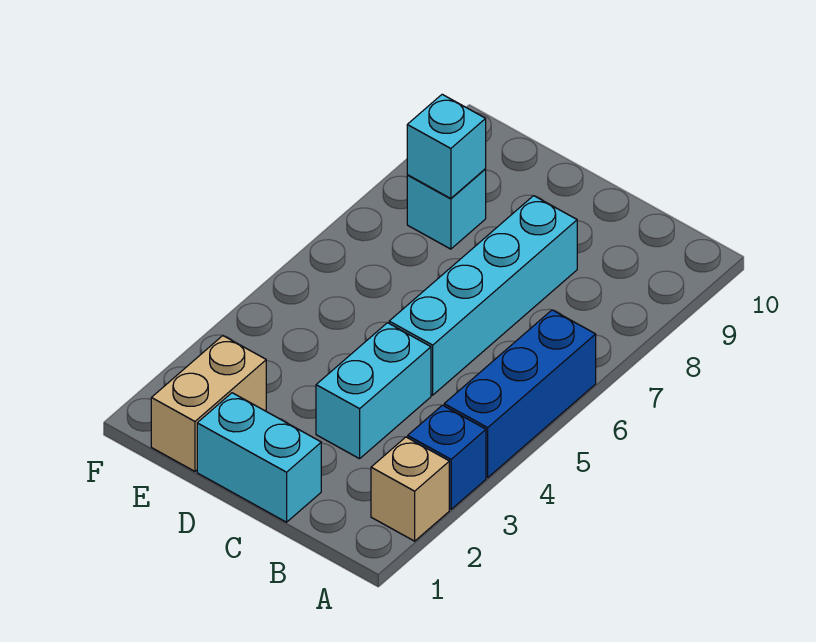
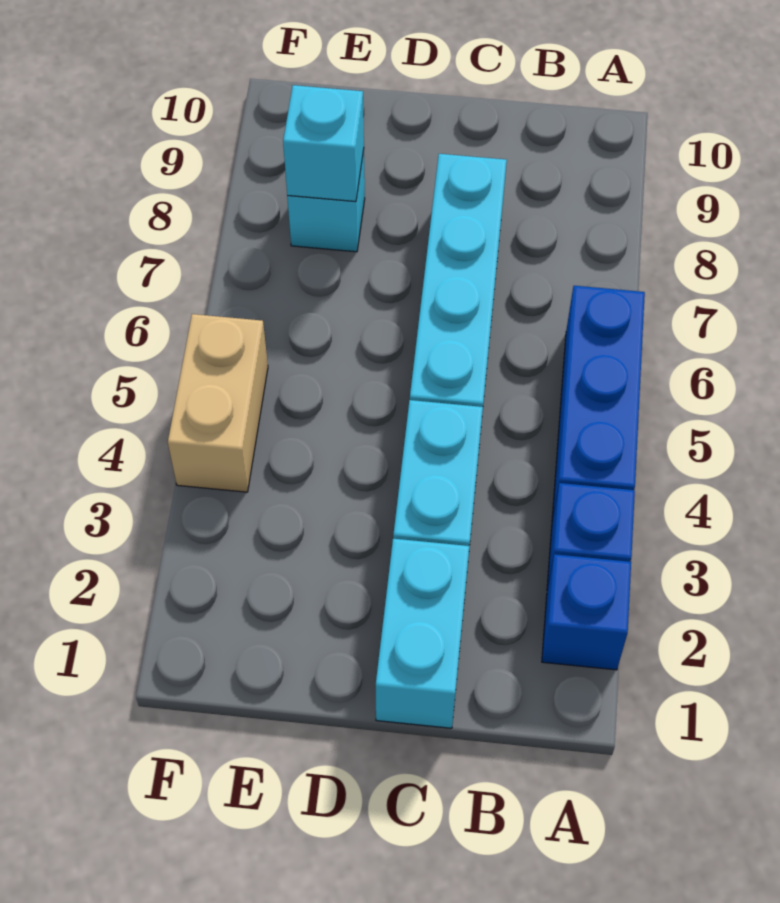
tan 1x1 brick [371,437,449,541] -> blue 1x1 brick [542,554,631,670]
cyan 1x2 brick [197,393,321,522] -> cyan 1x2 brick turned to [376,539,469,728]
tan 1x2 brick [151,336,266,471] -> tan 1x2 brick moved to [168,314,268,492]

